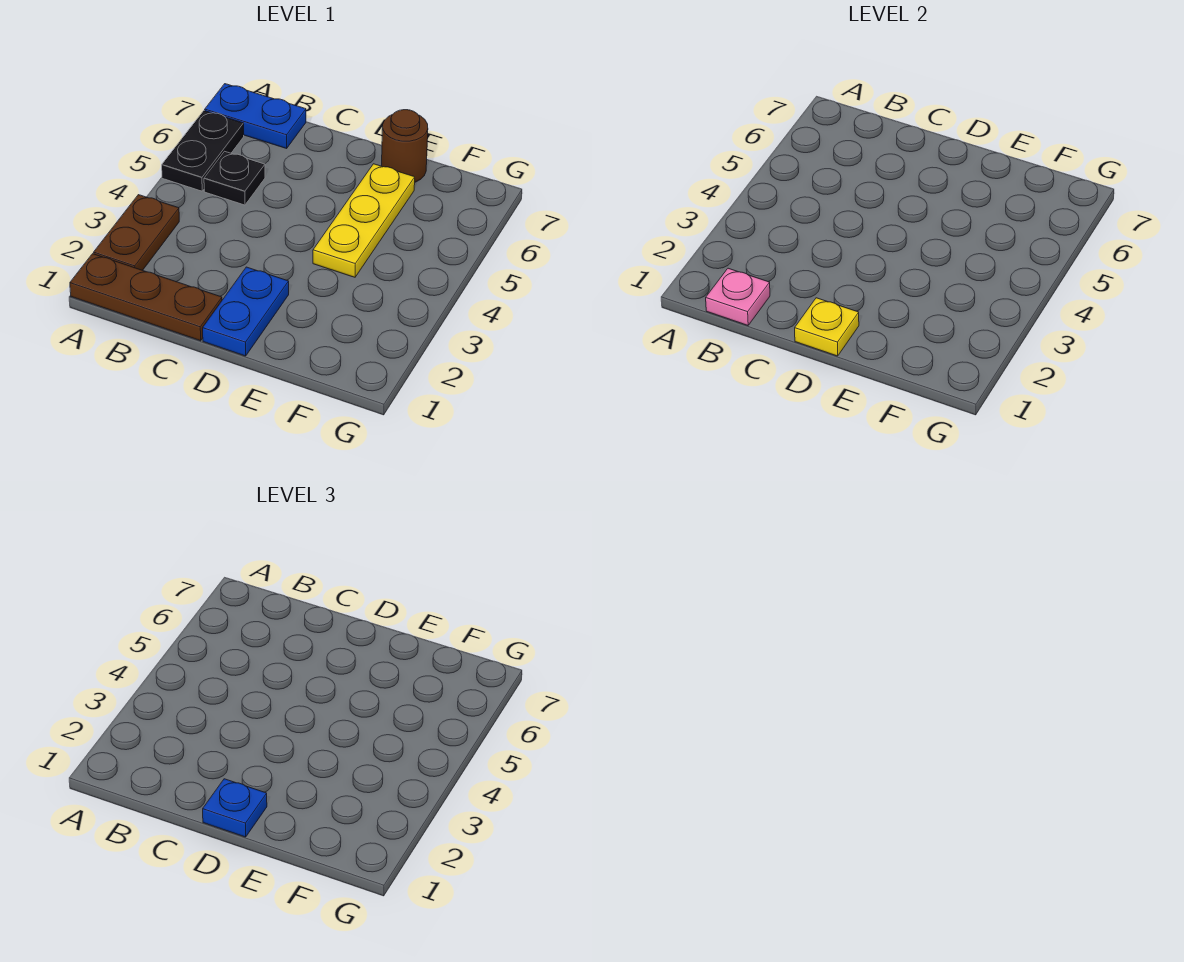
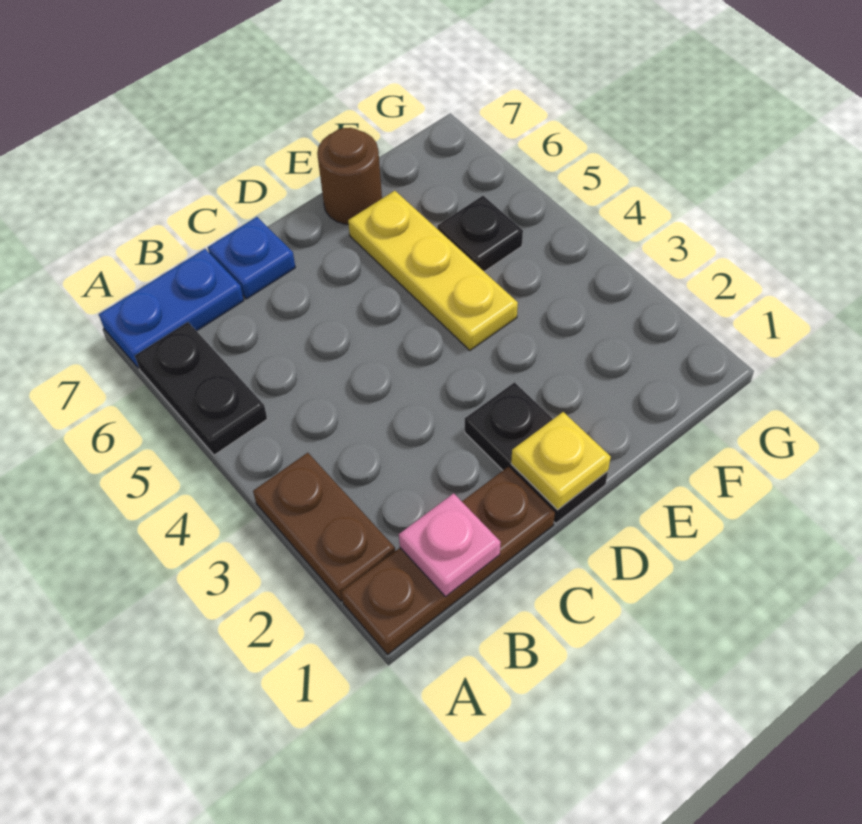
black 1x1 plate [204,151,265,205] -> black 1x1 plate moved to [437,196,523,272]
blue 1x2 plate [203,267,289,356] -> black 1x2 plate [465,382,608,523]
blue 1x1 plate [203,779,267,837] -> blue 1x1 plate moved to [208,217,295,299]

